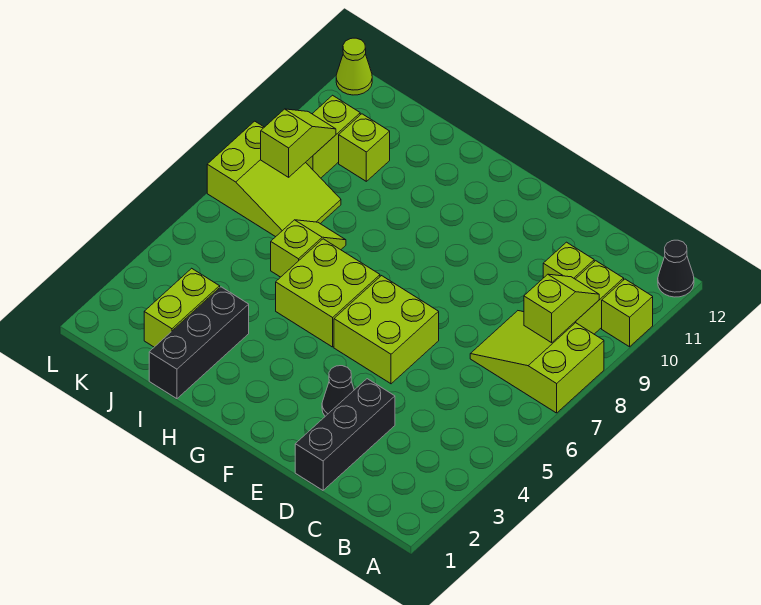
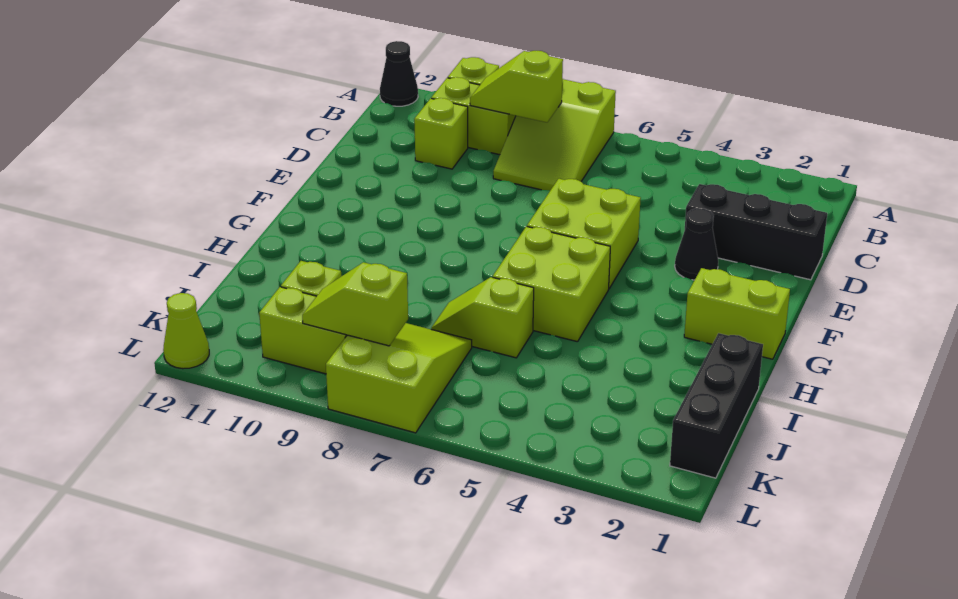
black 1x3 brick [149,287,249,399] -> black 1x3 brick turned to [670,333,763,478]
lime 1x2 brick [144,268,220,347] -> lime 1x2 brick moved to [684,268,790,359]

